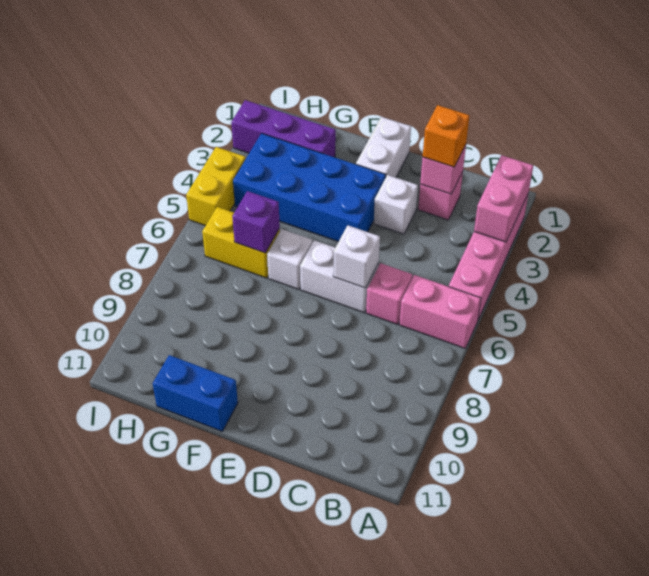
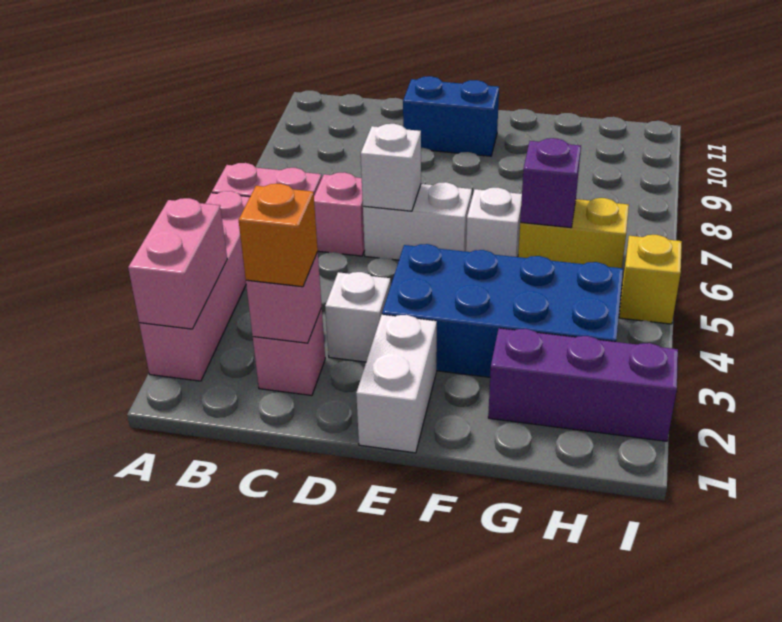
blue 1x2 brick [153,355,238,431] -> blue 1x2 brick moved to [403,76,499,156]
yellow 1x2 brick [186,147,246,226] -> yellow 1x1 brick [619,235,682,324]

